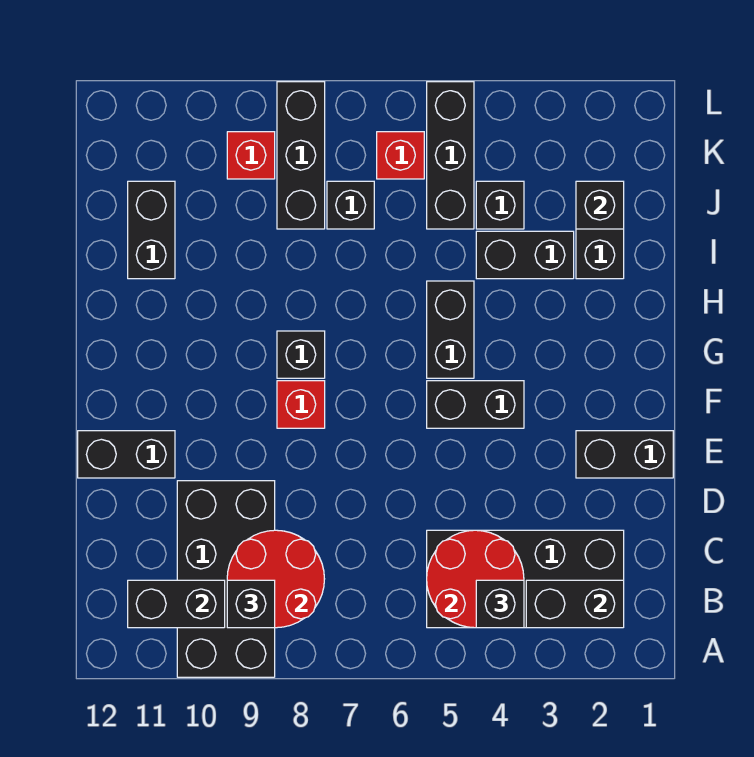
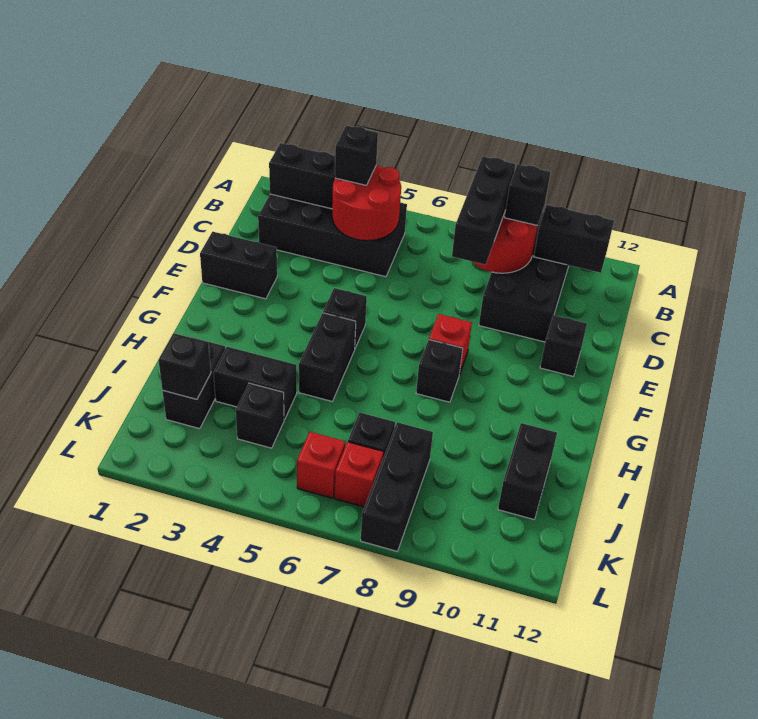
black 1x2 brick [78,431,175,478] -> black 1x1 brick [540,315,587,376]
black 1x2 brick [427,381,524,428] -> black 1x1 brick [323,288,367,348]
black 1x3 brick [427,82,474,229] -> black 1x3 brick moved to [452,156,515,265]
red 1x1 brick [227,132,275,179] -> red 1x1 brick moved to [335,442,384,507]

